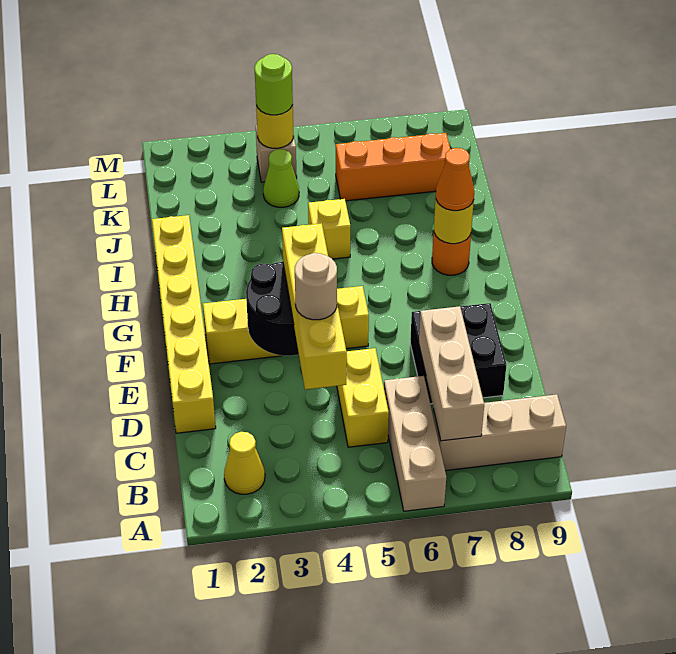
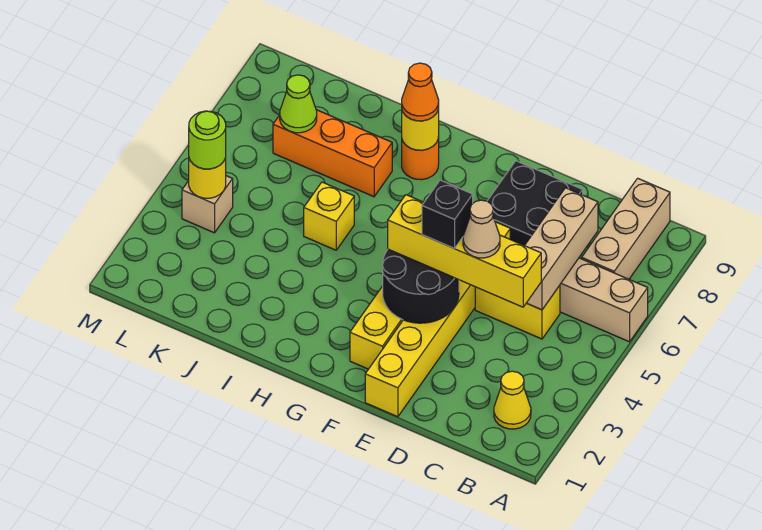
tan 1x3 brick [419,306,484,441] -> tan 1x3 brick turned to [525,188,598,310]
yellow 1x6 brick [152,215,216,433] -> yellow 1x6 brick turned to [365,222,510,417]
tan 1x1 round brick [295,253,337,320] -> tan 1x1 cone [463,200,500,258]
none -> black 1x1 brick [422,180,473,248]
lime 1x1 cone [263,149,299,207] -> lime 1x1 cone moved to [280,75,317,133]
orange 1x3 brick [336,133,450,201] -> orange 1x3 brick turned to [273,110,392,197]

